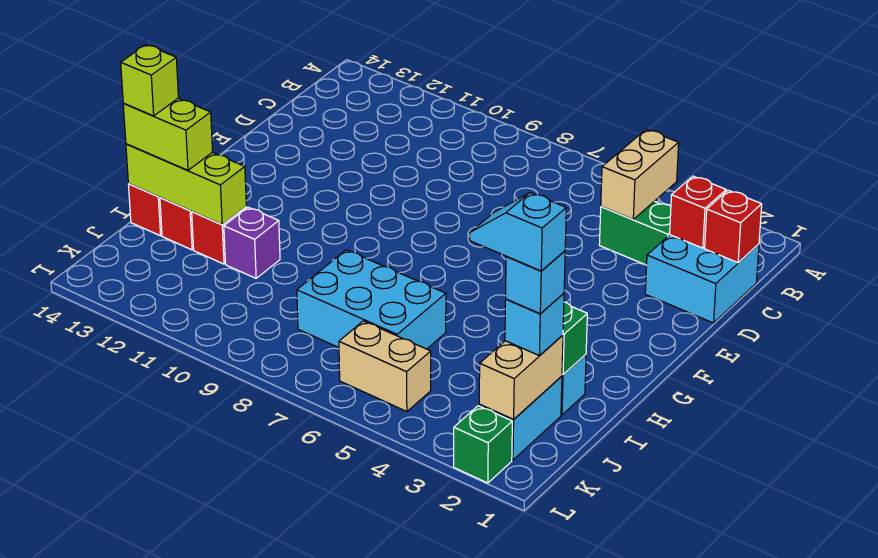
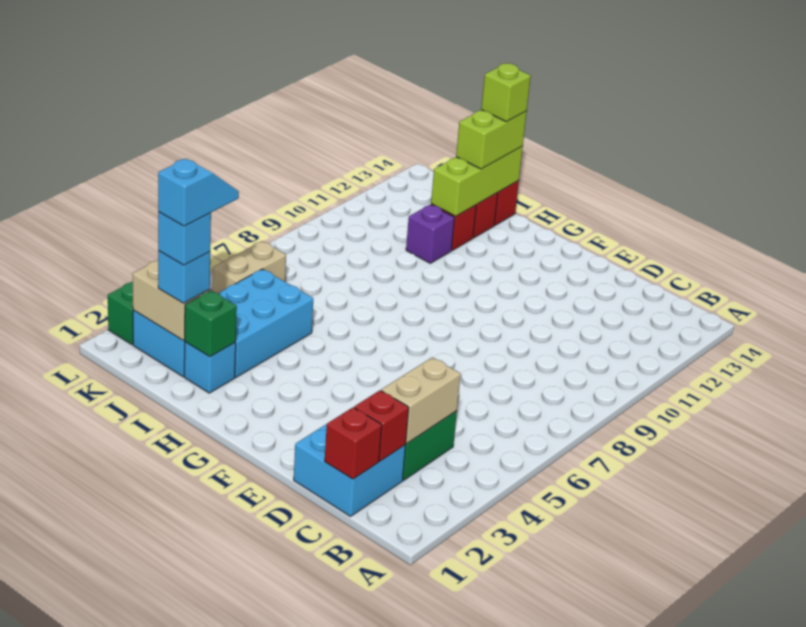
tan 1x2 brick [601,130,679,219] -> tan 1x2 brick turned to [381,357,461,443]
cyan 2x3 brick [297,250,446,349] -> cyan 2x3 brick moved to [218,269,313,377]

